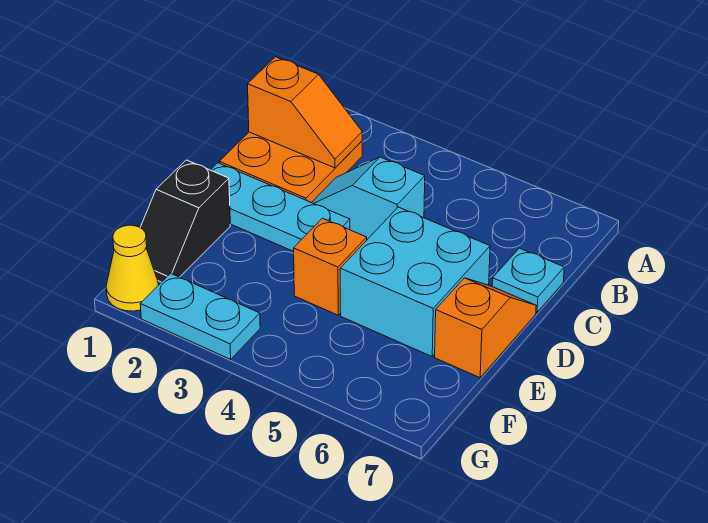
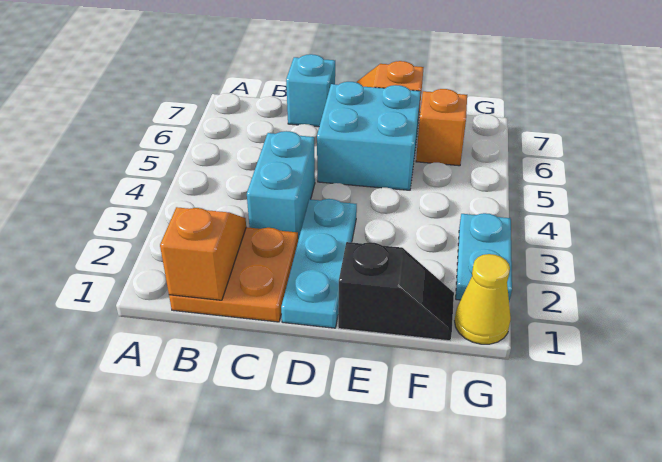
cyan 1x2 slope [312,157,425,239] -> cyan 1x2 brick [247,131,315,240]
cyan 1x1 plate [492,248,564,312] -> cyan 1x1 brick [286,54,335,127]
orange 1x1 brick [294,218,367,315] -> orange 1x1 brick moved to [416,89,467,166]

